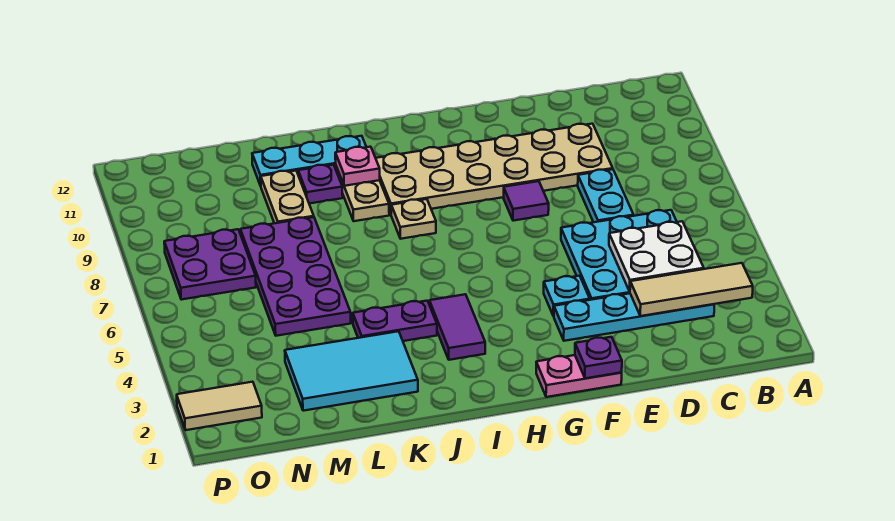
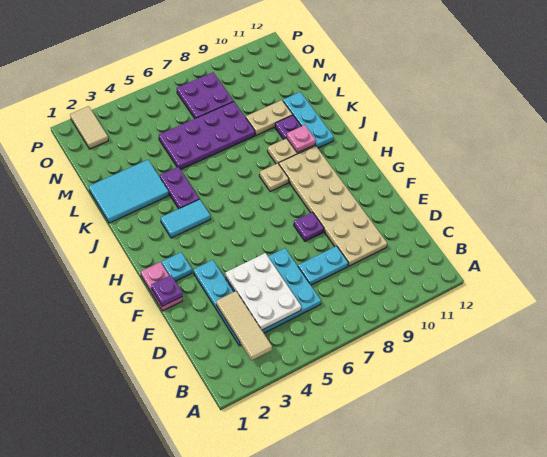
white 2x2 plate [609,221,704,291] -> white 2x3 plate [225,253,301,330]
cyan 1x1 plate [544,276,590,316] -> cyan 1x1 plate moved to [162,252,192,281]
purple 1x1 tile [504,181,549,221] -> purple 1x1 plate [294,212,324,241]
purple 1x2 tile [429,294,485,360] -> cyan 1x2 tile [161,199,210,238]
cyan 2x3 tile [285,331,418,411] -> cyan 2x3 tile turned to [89,160,169,223]

